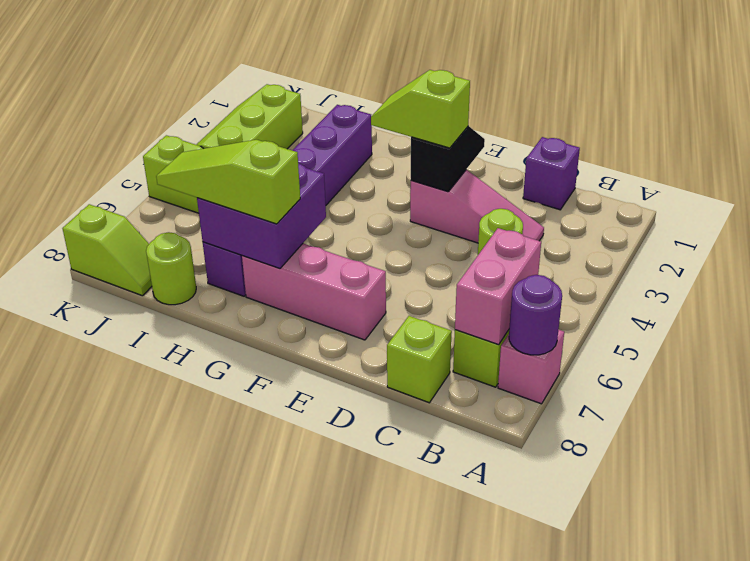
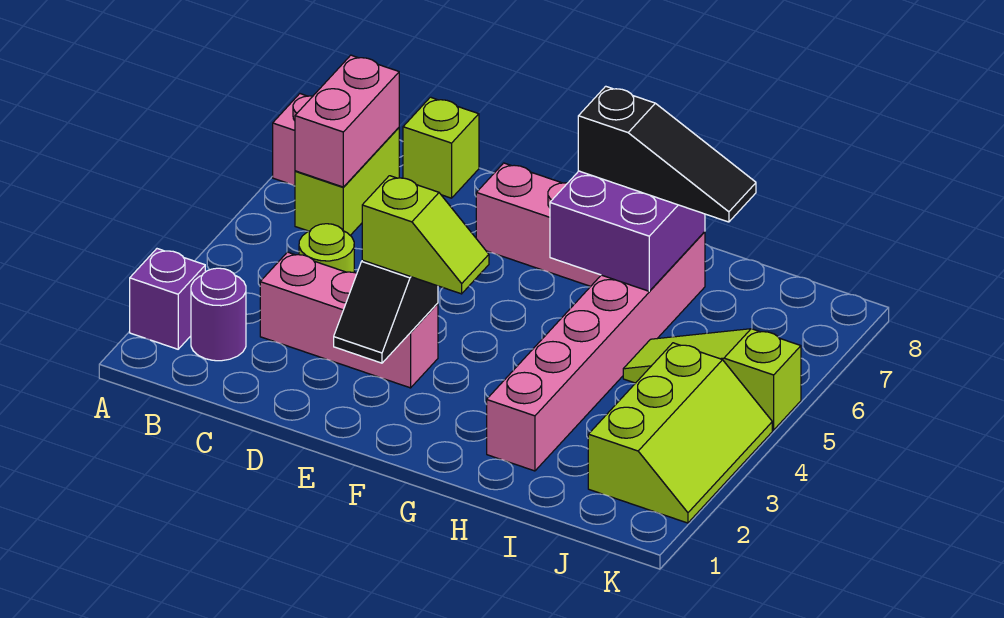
purple 1x1 round brick [509,275,562,355] -> purple 1x1 round brick moved to [191,268,246,361]
purple 1x1 brick [523,137,580,210] -> purple 1x1 brick moved to [130,249,205,349]
pink 1x3 slope [410,170,544,243] -> pink 1x3 brick [260,252,438,388]
lime 1x3 slope [156,140,300,224] -> black 1x3 slope [578,86,756,222]
purple 1x6 brick [203,105,372,296] -> pink 1x6 brick [487,232,705,471]
lime 1x1 round brick [146,232,196,305] -> none
lime 1x2 slope [62,204,152,296] -> none

